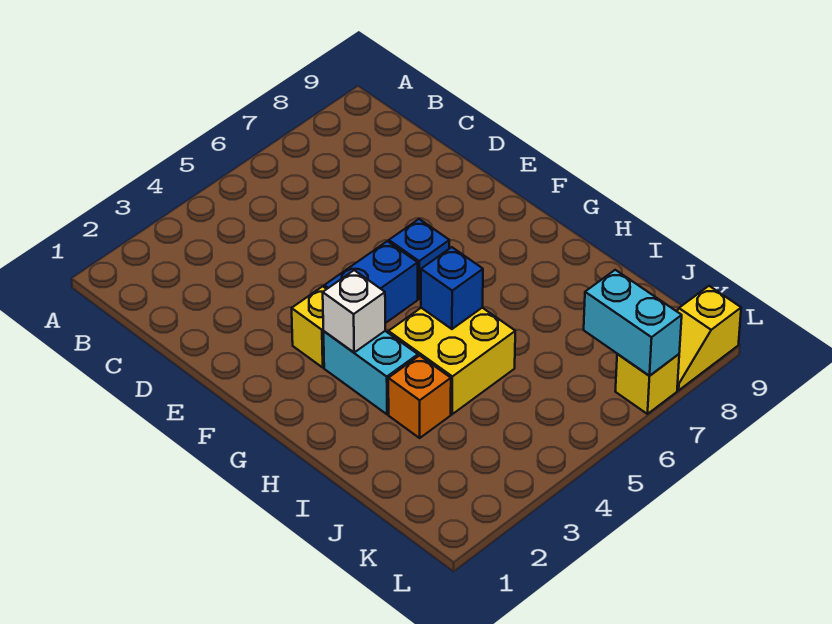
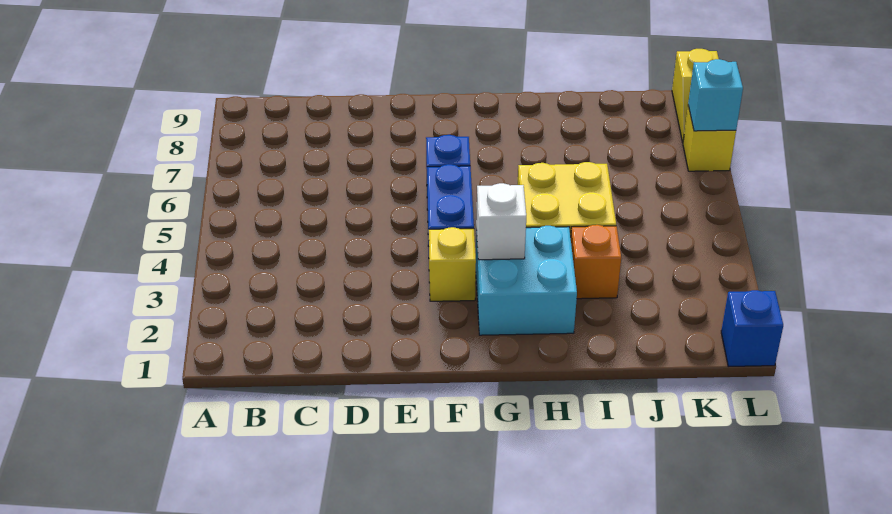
cyan 1x2 brick [324,331,418,414] -> cyan 2x2 brick [476,226,577,335]
blue 1x1 brick [421,247,483,329] -> blue 1x1 brick moved to [721,290,783,366]
cyan 1x2 brick [584,270,682,376] -> cyan 1x1 brick [688,59,743,131]

